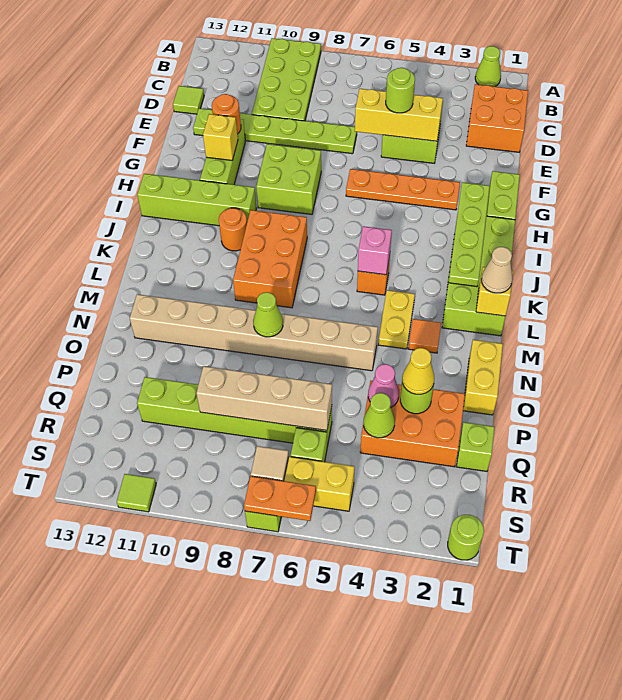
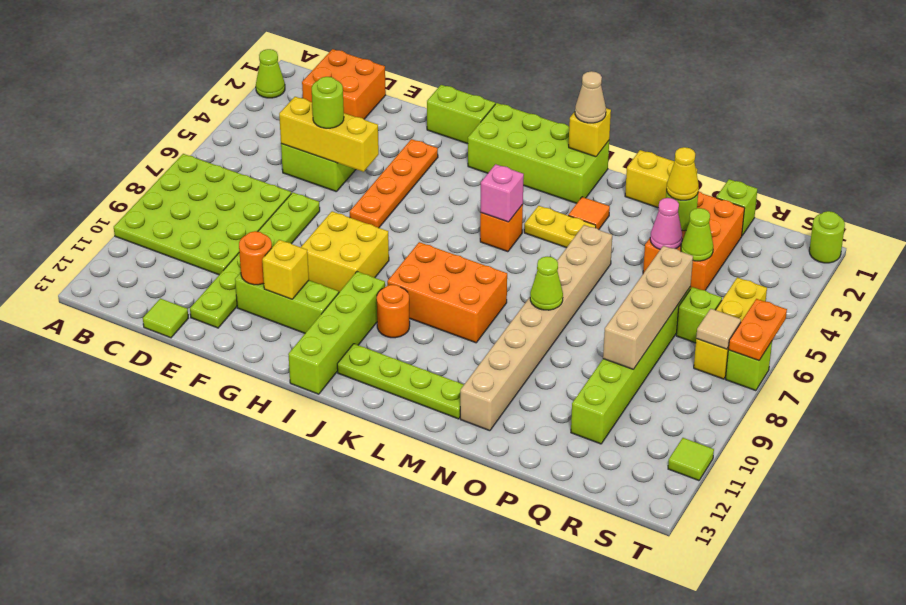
lime 2x4 plate [252,38,321,121] -> lime 4x4 plate [114,154,291,275]
yellow 1x3 brick [355,89,443,141] -> yellow 1x3 brick turned to [279,97,379,172]
lime 2x2 brick [256,144,321,214] -> yellow 2x2 brick [301,211,389,292]
lime 1x4 plate [448,182,490,287] -> lime 1x4 plate moved to [337,344,464,419]

